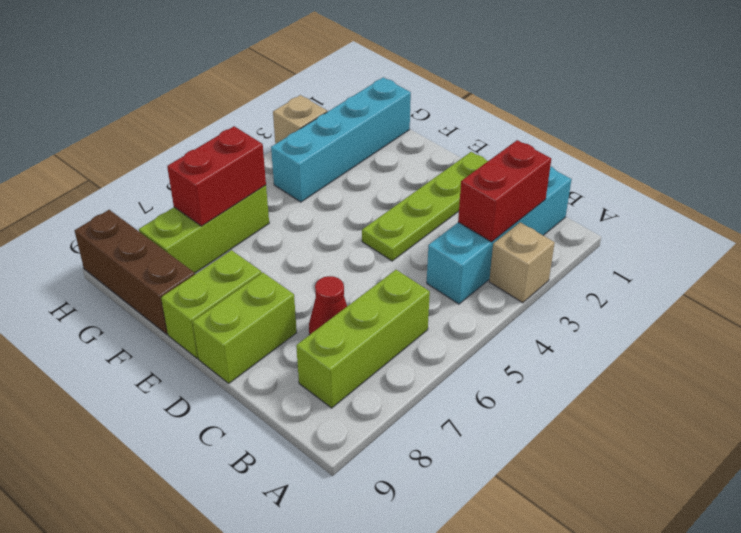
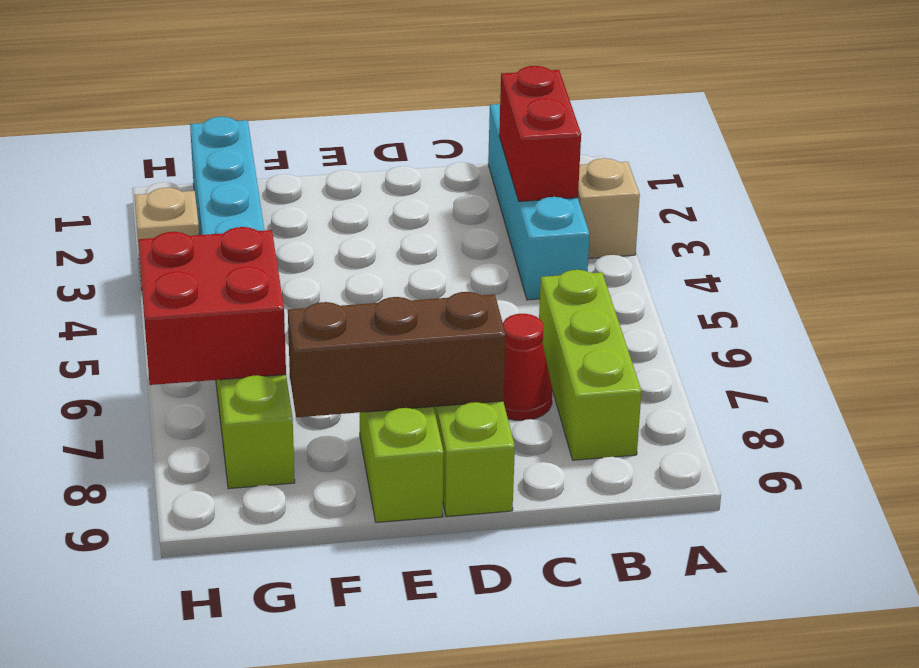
lime 1x4 plate [362,152,488,261] -> none
brown 1x3 brick [75,210,195,334] -> brown 1x3 brick moved to [288,292,506,417]
red 1x2 brick [167,126,266,226] -> red 2x2 brick [138,227,286,385]

